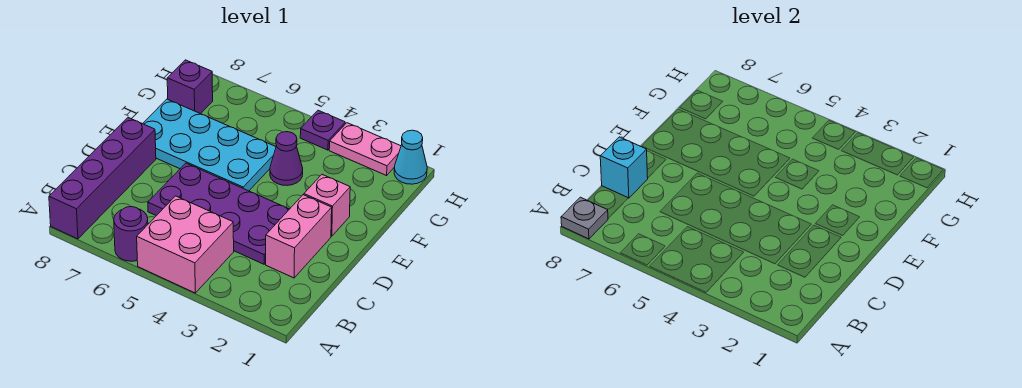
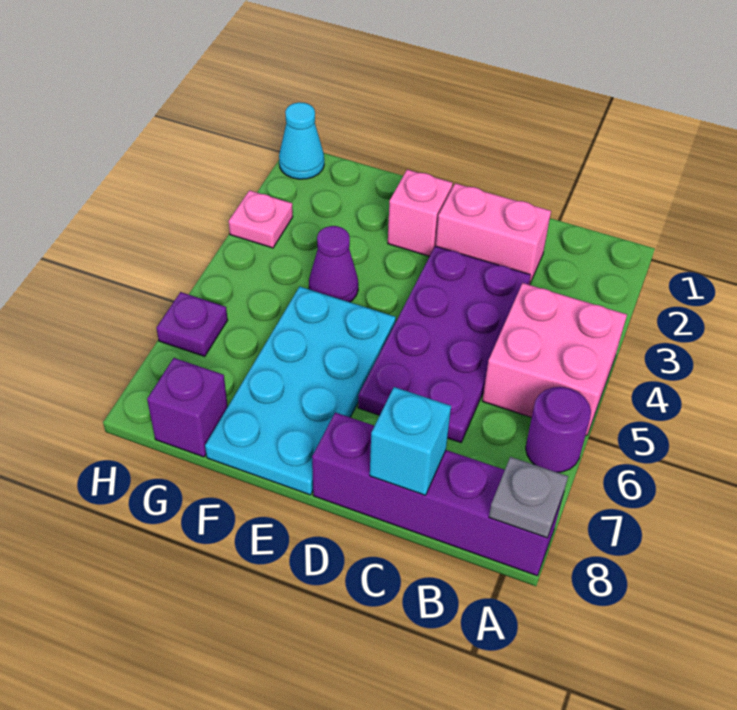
pink 1x2 plate [329,123,401,176] -> pink 1x1 plate [229,190,293,248]
purple 1x1 plate [300,110,345,150] -> purple 1x1 plate moved to [157,292,228,356]

